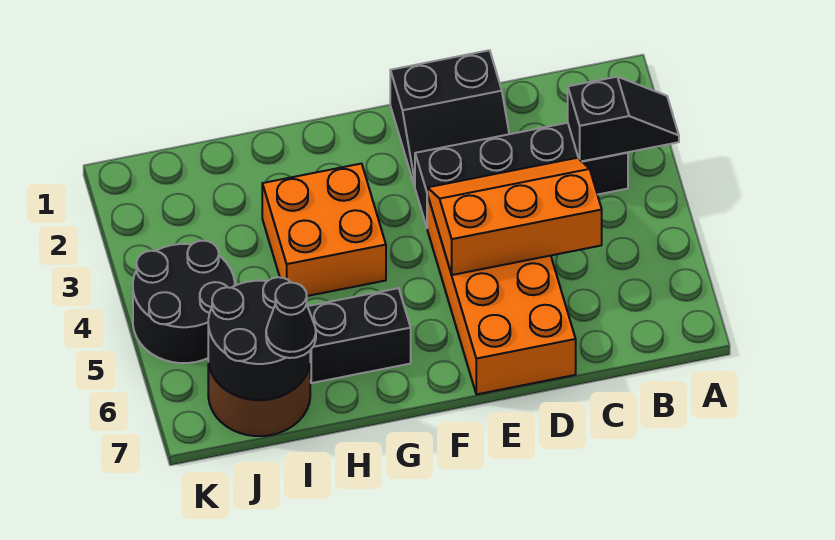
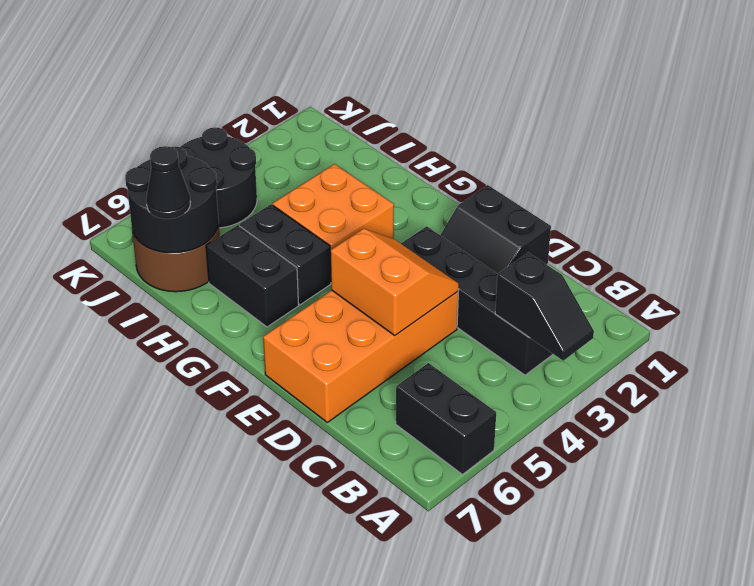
none -> black 1x2 brick [396,363,496,475]
orange 2x3 slope [427,158,602,275] -> orange 2x2 slope [331,229,459,335]
none -> black 1x2 brick [240,204,331,305]

